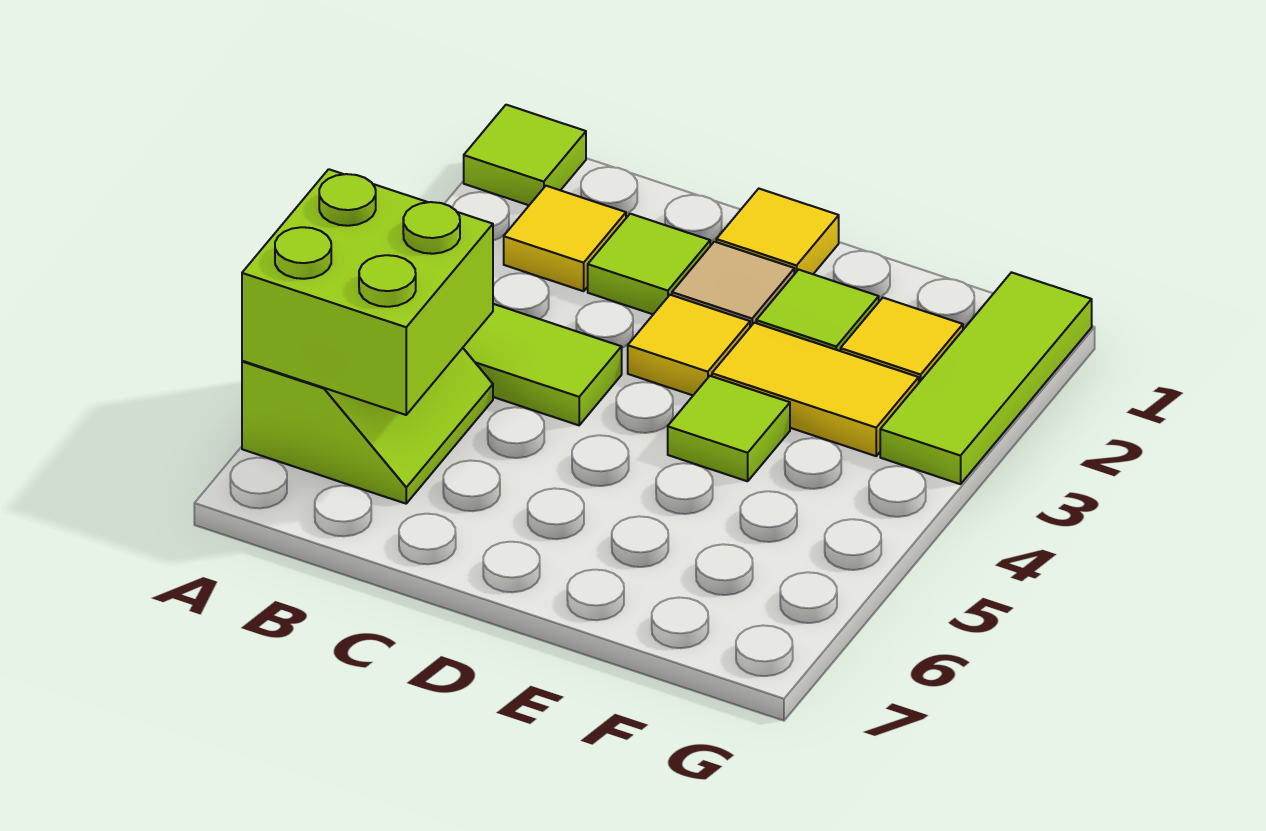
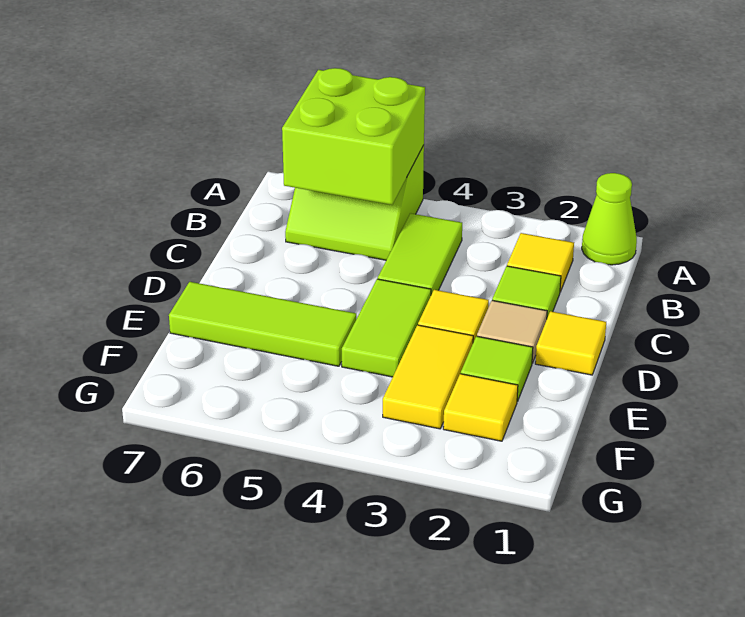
lime 1x1 tile [464,105,586,205] -> lime 1x1 cone [582,173,637,265]
lime 1x1 tile [668,376,790,481] -> lime 1x2 tile [342,279,431,377]
lime 1x3 tile [880,272,1092,484] -> lime 1x3 tile moved to [169,282,356,366]

